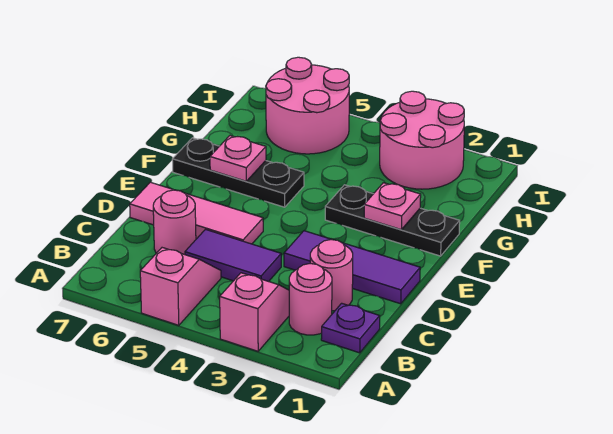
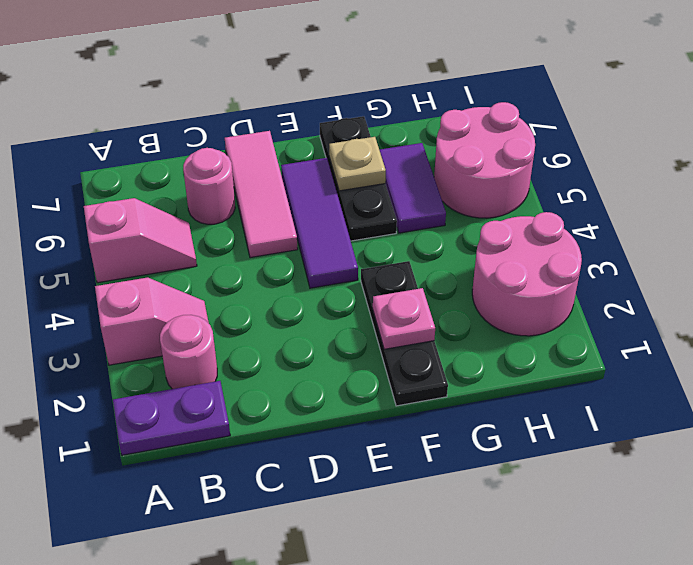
purple 1x1 plate [321,303,380,353] -> purple 1x2 plate [113,381,230,455]
pink 1x1 round brick [310,240,353,311] -> none
purple 1x2 tile [185,230,281,282] -> purple 1x2 tile moved to [380,143,446,233]
purple 1x3 tile [284,231,420,304] -> purple 1x3 tile moved to [281,158,358,288]
pink 1x1 plate [210,136,266,181] -> tan 1x1 plate [329,137,386,191]

